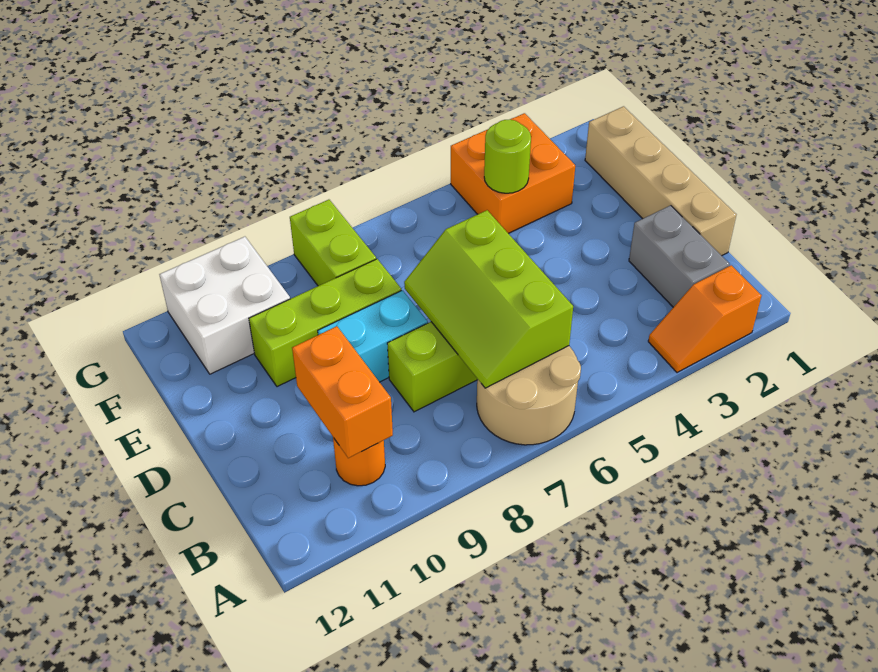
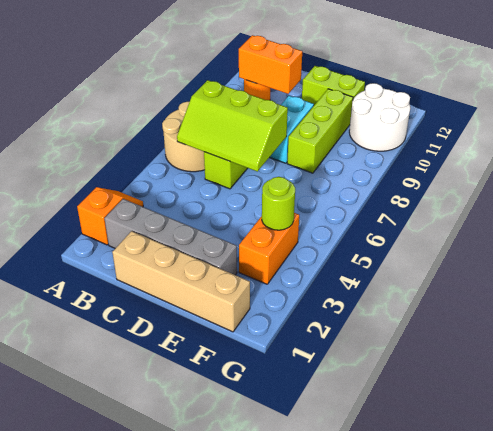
grey 1x2 brick [629,205,730,307] -> grey 1x4 brick [104,199,237,275]
lime 2x3 slope [404,210,573,388] -> lime 2x3 slope turned to [177,80,288,171]
orange 2x2 brick [451,113,575,233] -> orange 1x2 brick [239,213,299,284]
lime 1x2 brick [290,200,376,286] -> lime 1x2 brick moved to [302,66,365,105]
white 2x2 brick [159,237,290,374] -> white 2x2 round brick [349,83,410,151]

